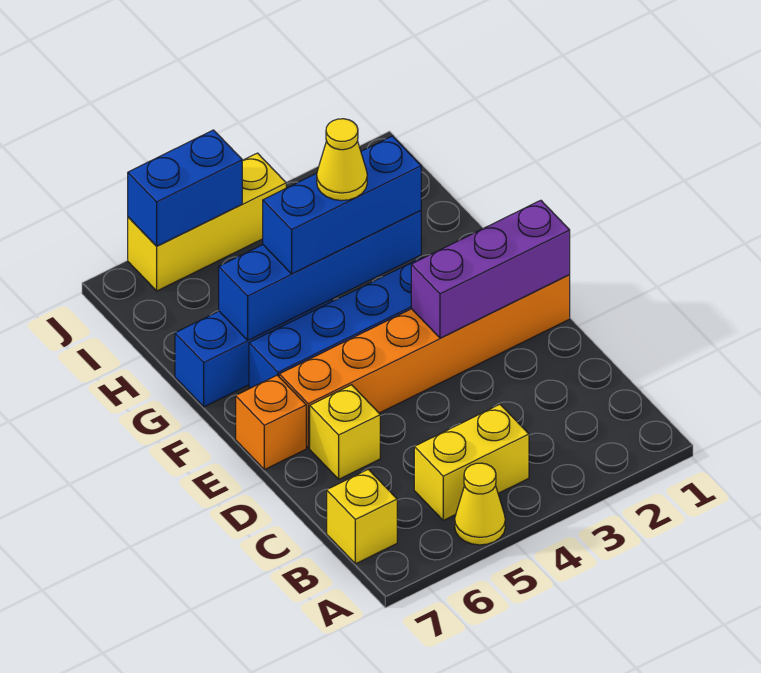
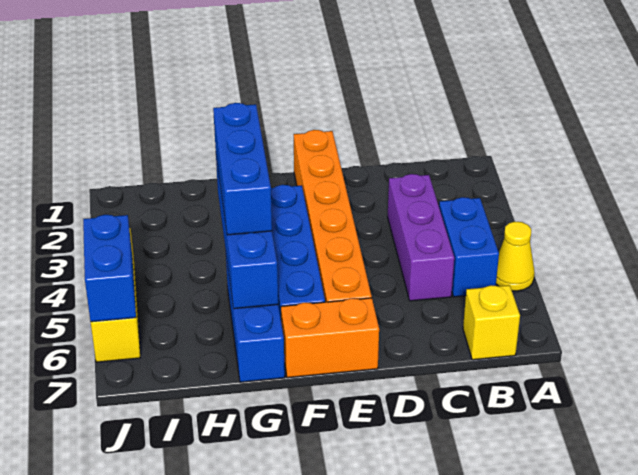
yellow 1x2 brick [414,404,529,520] -> blue 1x2 brick [439,197,499,297]
yellow 1x1 brick [310,385,380,479] -> none
purple 1x3 brick [411,200,570,338] -> purple 1x3 brick moved to [388,174,454,301]
orange 1x1 brick [236,375,306,470] -> orange 1x2 brick [281,298,379,378]
yellow 1x1 cone [317,119,367,201] -> none

